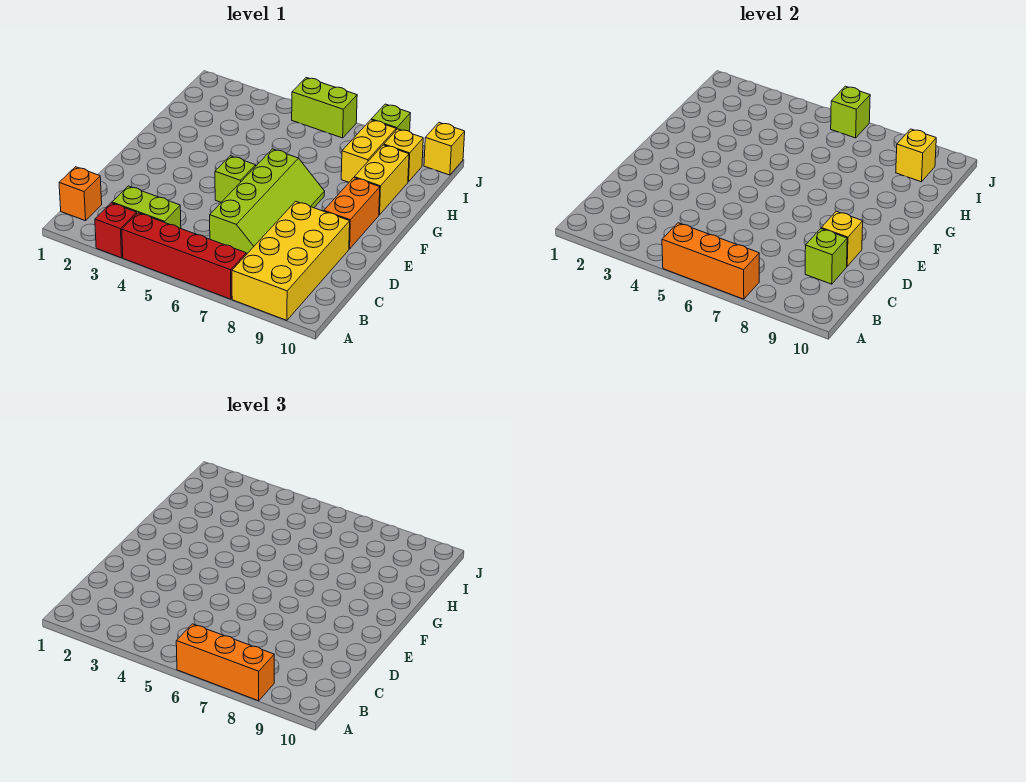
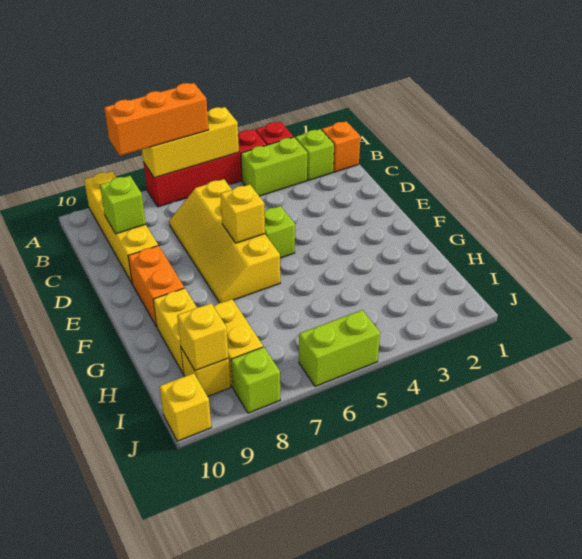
orange 1x3 brick [662,223,759,299] -> yellow 1x3 brick [142,107,239,178]
yellow 2x4 brick [232,201,350,320] -> yellow 1x4 brick [84,171,158,283]
lime 2x4 slope [210,149,325,255] -> yellow 2x4 slope [169,179,280,303]
yellow 1x1 brick [821,211,863,266] -> yellow 1x1 brick moved to [221,184,265,243]
lime 1x1 brick [831,86,870,138] -> lime 1x1 brick moved to [295,129,334,180]

